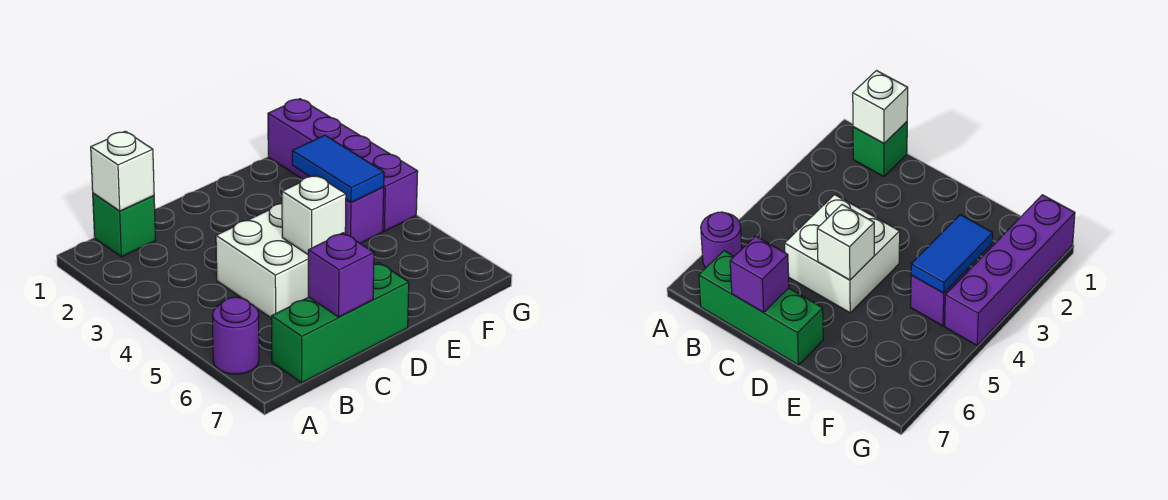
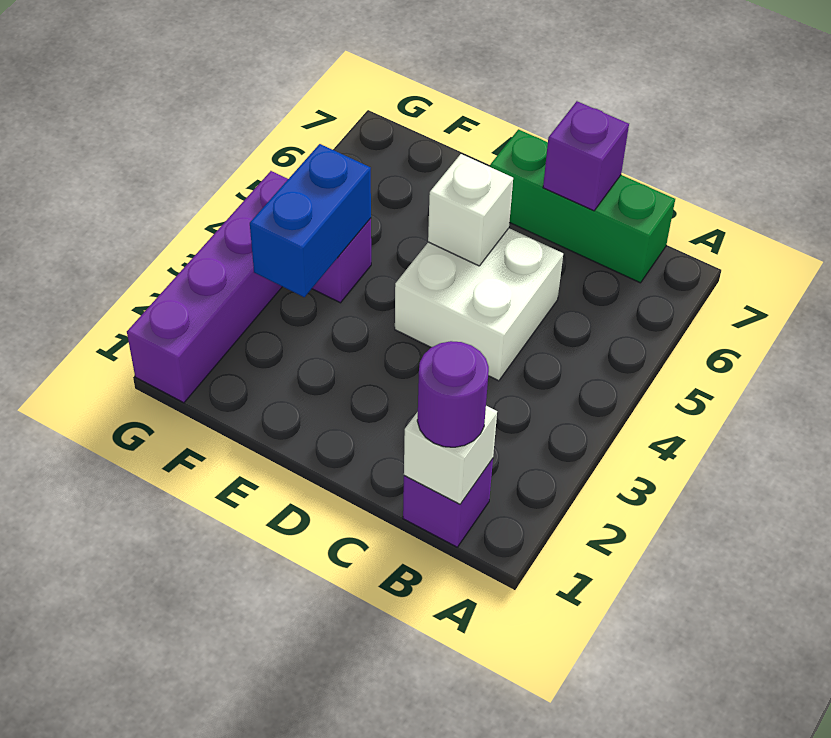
purple 1x1 round brick [213,297,259,374] -> purple 1x1 round brick moved to [417,341,489,447]
green 1x1 brick [93,193,156,257] -> purple 1x1 brick [403,459,493,547]
blue 1x2 tile [292,135,384,202] -> blue 1x2 brick [250,144,371,297]

